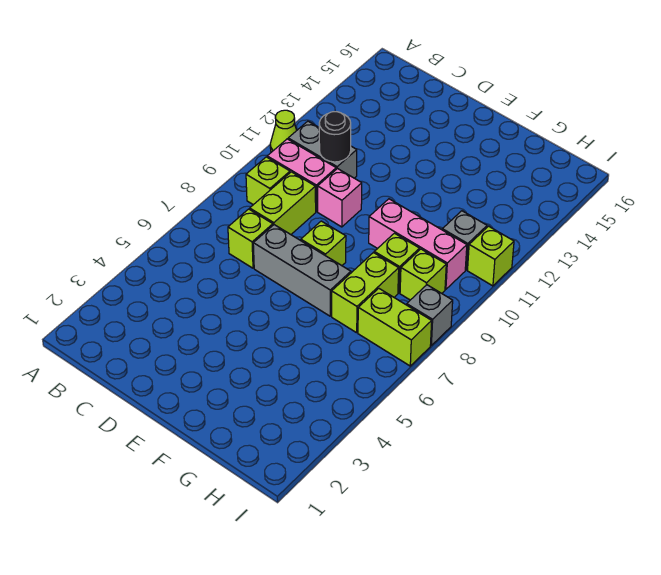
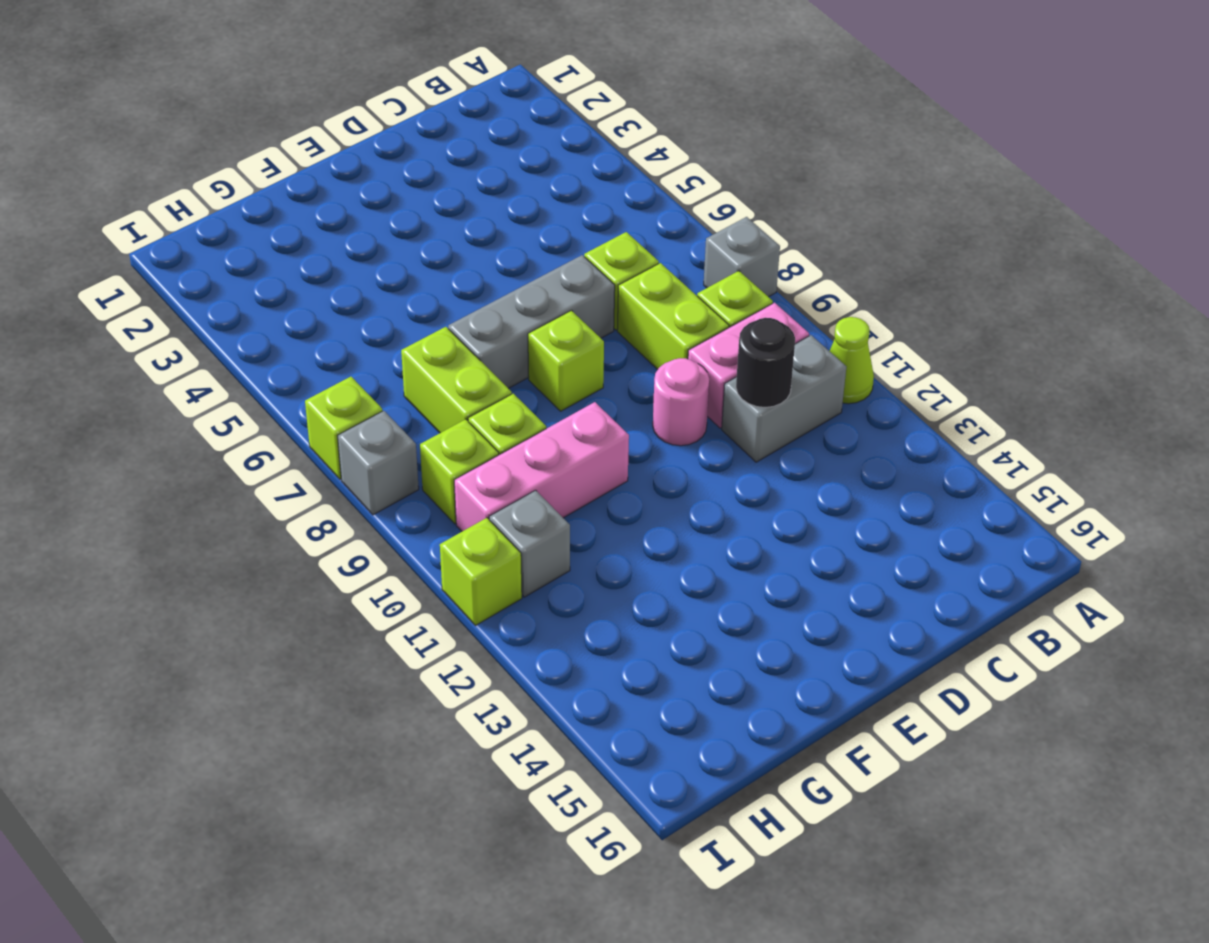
none -> grey 1x1 brick [704,217,780,297]
pink 1x1 brick [318,168,362,227] -> pink 1x1 round brick [653,358,709,446]
lime 1x2 brick [358,288,432,366] -> lime 1x1 brick [305,377,383,480]

